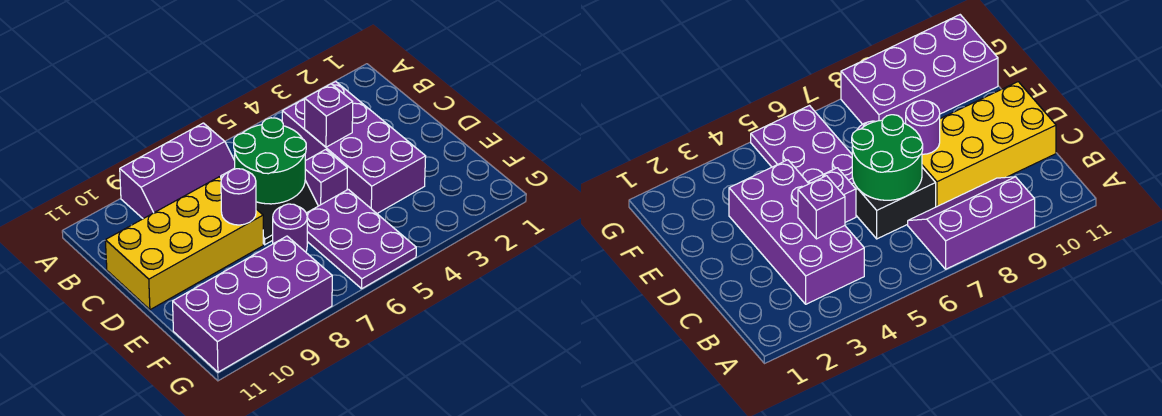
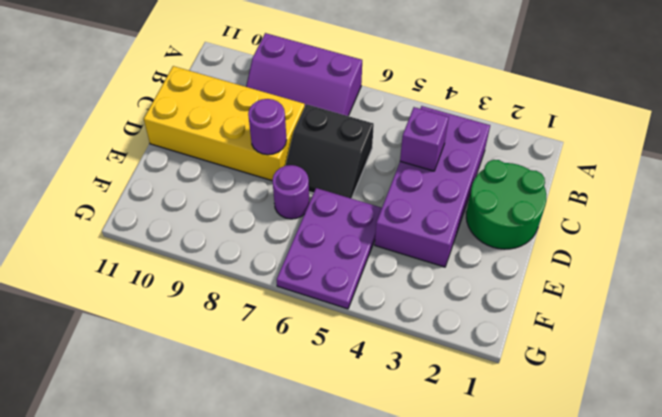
green 2x2 round brick [234,118,306,204] -> green 2x2 round brick moved to [466,160,546,249]
purple 1x1 brick [305,150,347,206] -> none
purple 2x4 brick [173,236,332,372] -> none

